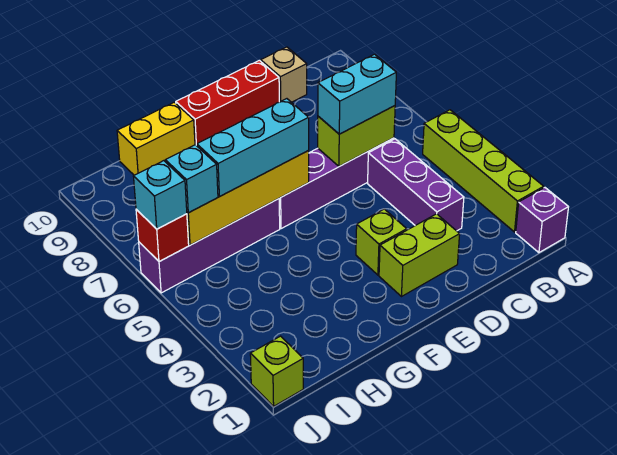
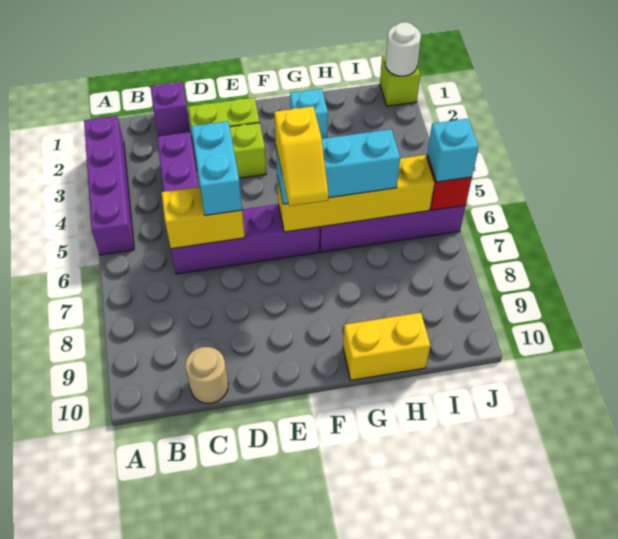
purple 1x1 brick [516,188,568,253] -> purple 1x1 brick moved to [151,82,190,136]
lime 1x4 brick [423,110,544,232] -> purple 1x4 brick [84,116,134,255]
lime 1x2 brick [318,106,395,166] -> yellow 1x2 brick [161,187,245,249]
cyan 1x2 brick [318,54,396,134] -> cyan 1x2 brick turned to [191,121,242,215]
tan 1x1 brick [261,47,307,102] -> tan 1x1 round brick [185,347,228,403]
red 1x3 brick [176,60,279,146] -> none
none -> yellow 1x2 slope [274,106,329,206]
cyan 1x1 brick [165,145,218,213] -> cyan 1x1 brick moved to [290,89,328,139]
none -> white 1x1 round brick [385,22,421,76]

